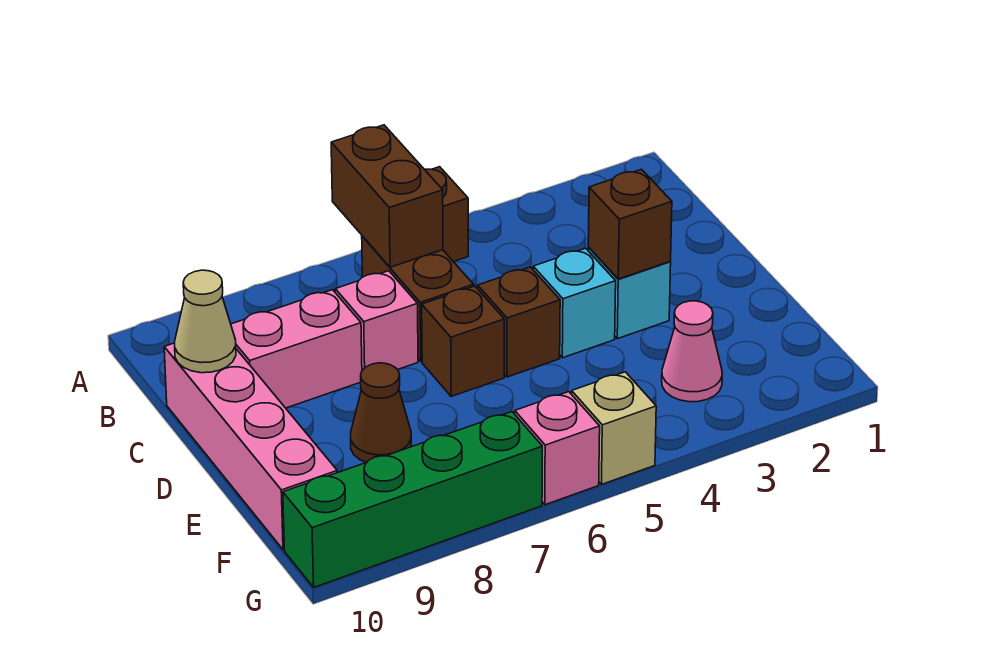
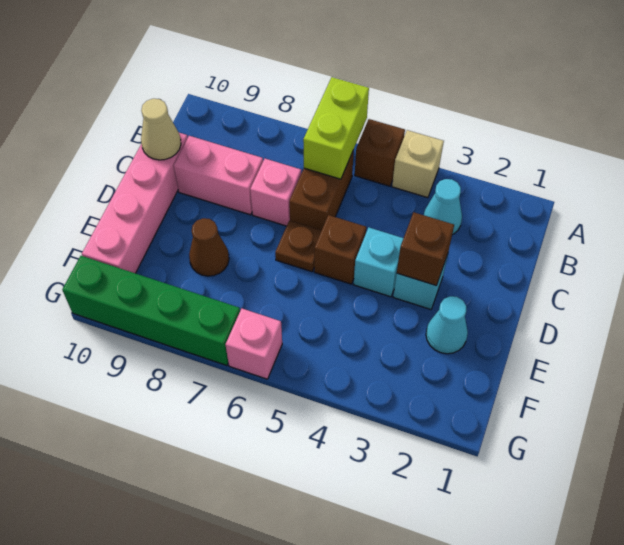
brown 1x2 brick [331,125,443,267] -> lime 1x2 brick [303,77,369,179]
none -> cyan 1x1 cone [424,179,462,235]
brown 1x1 brick [422,286,504,397] -> brown 1x1 plate [275,221,321,272]
none -> cyan 1x1 cone [426,296,468,354]
pink 1x1 cone [662,301,722,402] -> none
tan 1x1 brick [572,372,656,484] -> tan 1x1 brick moved to [392,130,444,198]

